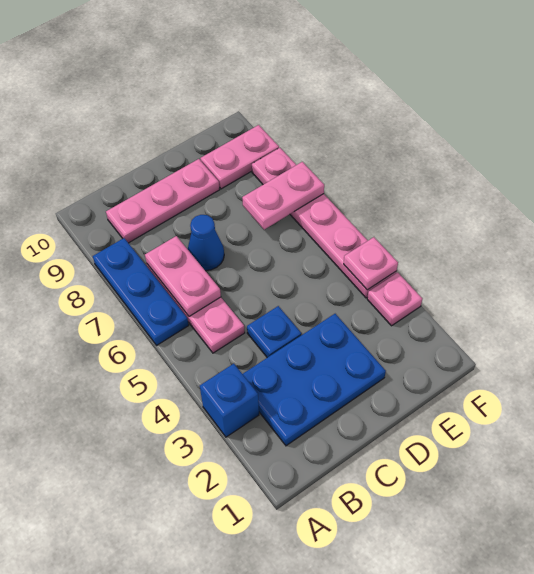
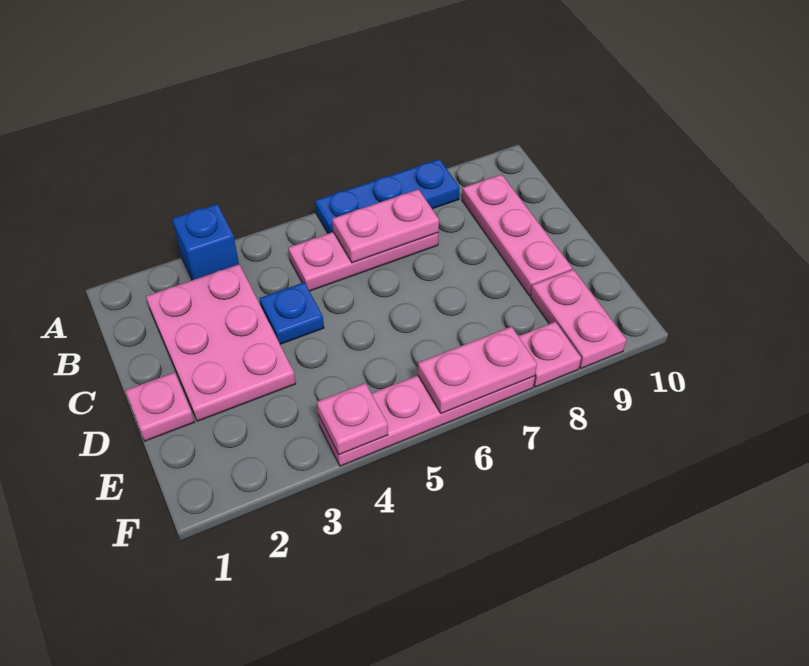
blue 2x3 plate [243,314,386,446] -> pink 2x3 plate [146,264,296,421]
blue 1x1 cone [188,215,224,271] -> none
pink 1x2 plate [242,162,324,230] -> pink 1x2 plate turned to [418,326,537,414]
pink 1x1 plate [367,273,422,326] -> pink 1x1 plate moved to [125,372,194,441]

